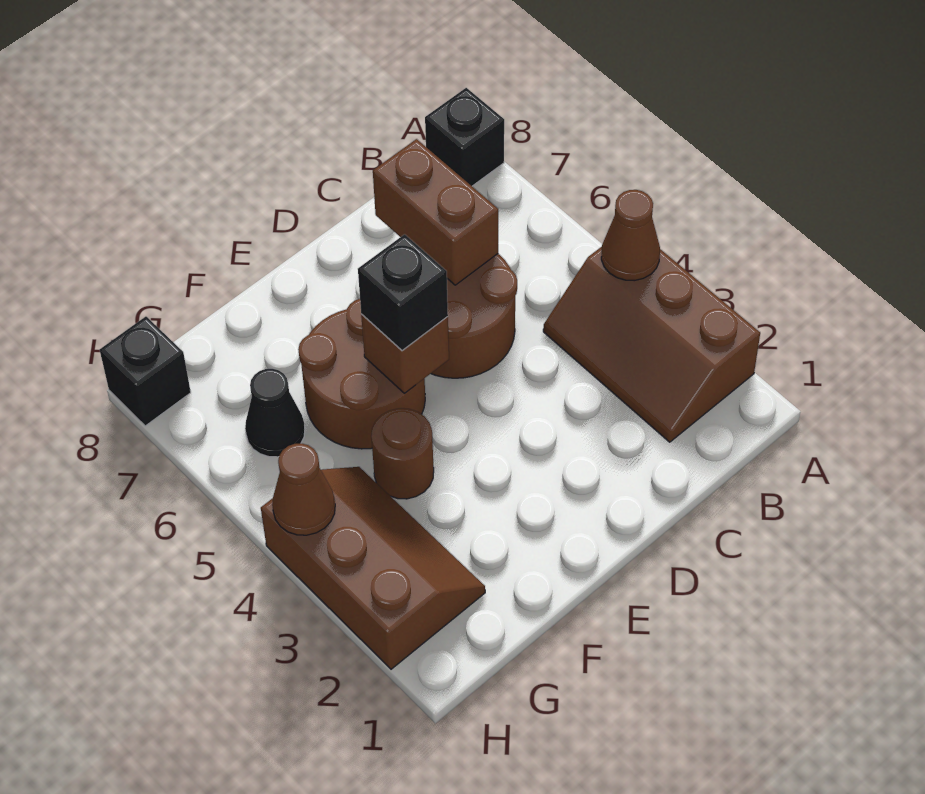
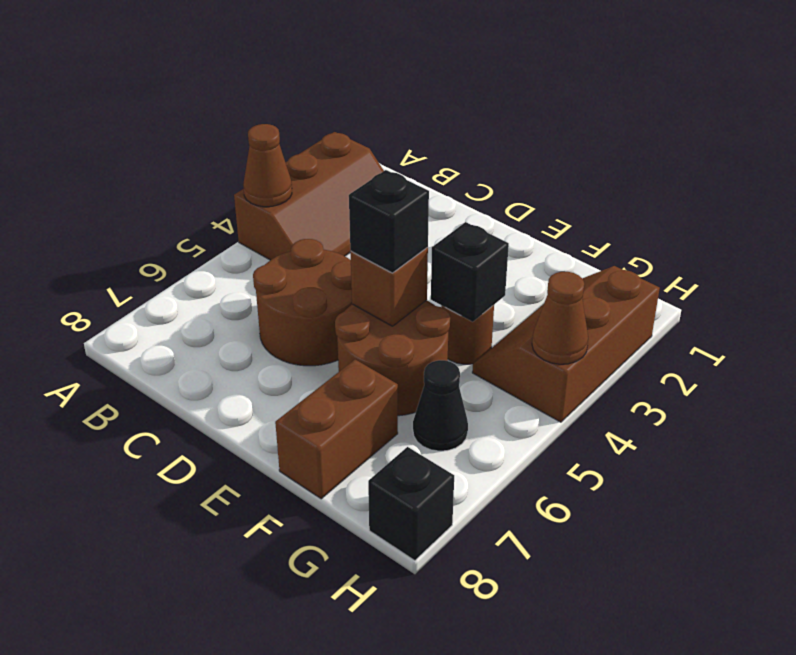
black 1x1 brick [425,88,504,186] -> black 1x1 brick moved to [431,222,509,322]
brown 1x2 brick [373,139,498,285] -> brown 1x2 brick moved to [275,360,398,499]

